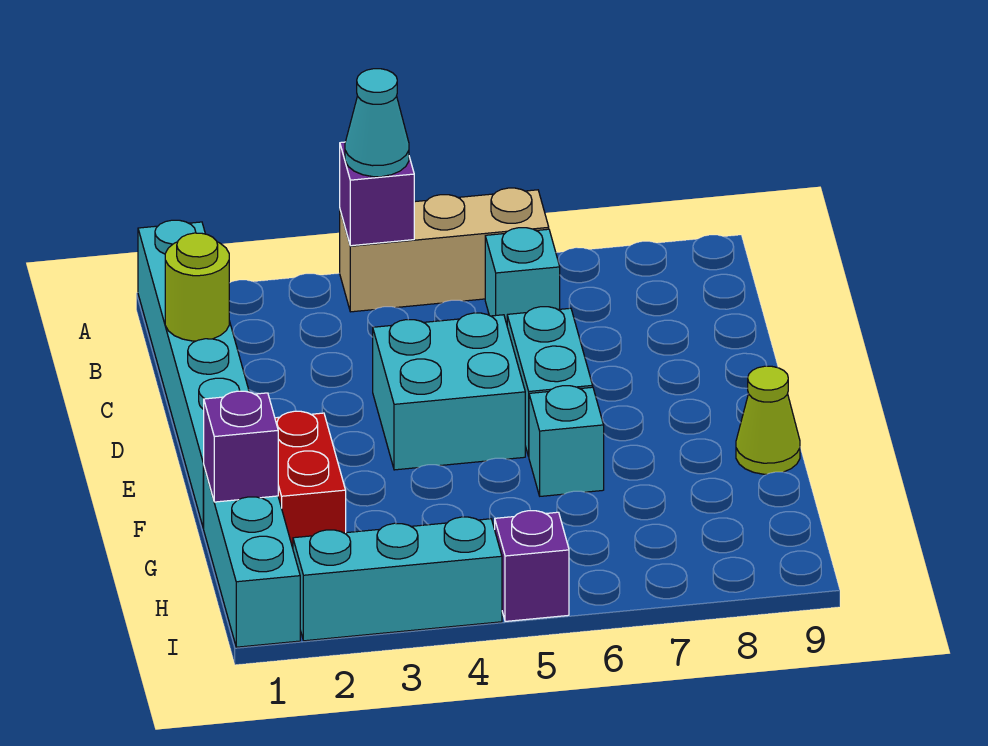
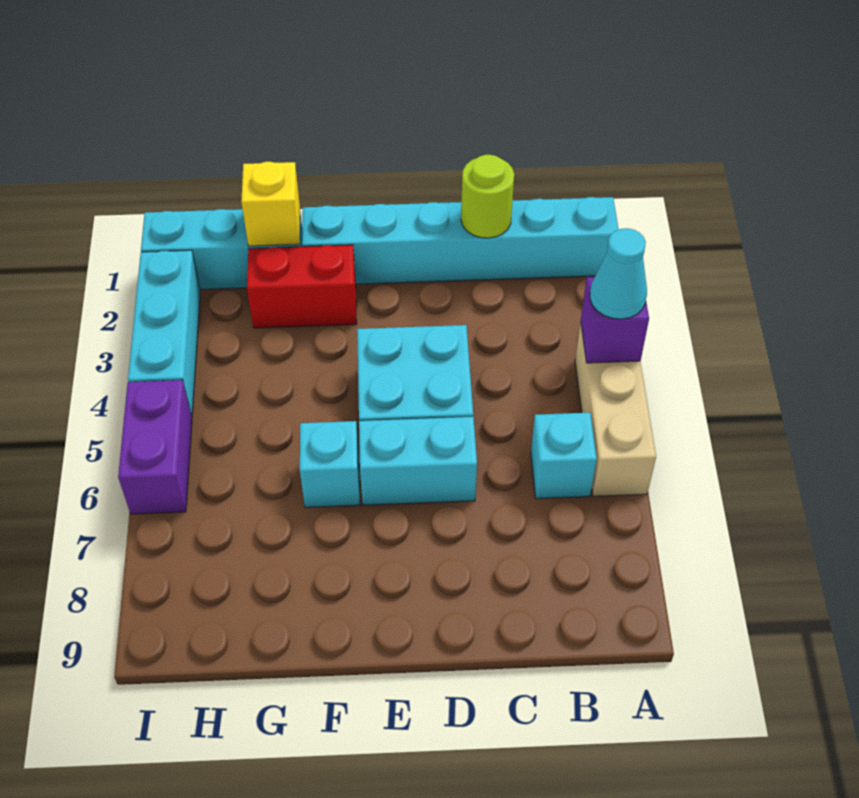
lime 1x1 cone [736,366,800,474] -> none
purple 1x1 brick [203,391,278,502] -> yellow 1x1 brick [241,162,300,246]
purple 1x1 brick [494,511,569,621] -> purple 1x2 brick [118,380,192,514]

